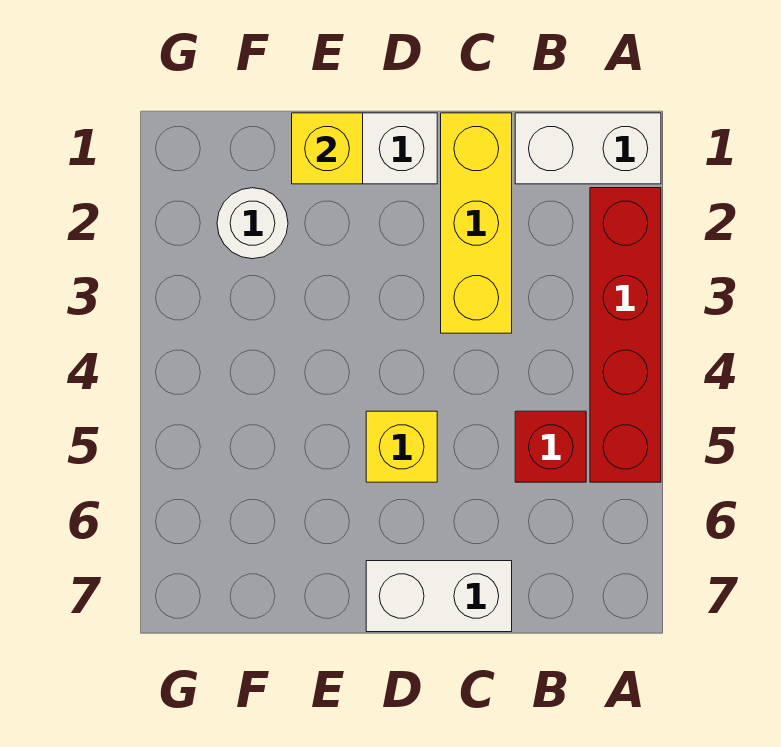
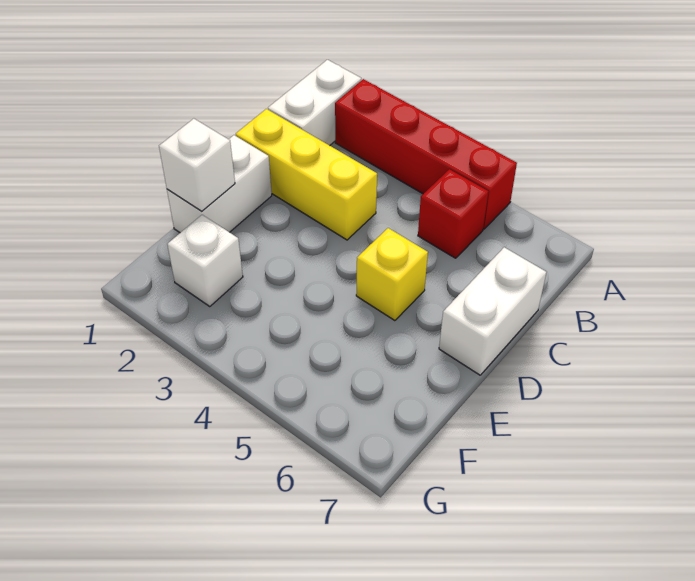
yellow 1x1 brick [292,113,363,184] -> white 1x1 brick [159,119,235,211]
white 1x1 round brick [217,188,288,259] -> white 1x1 brick [167,215,243,307]

